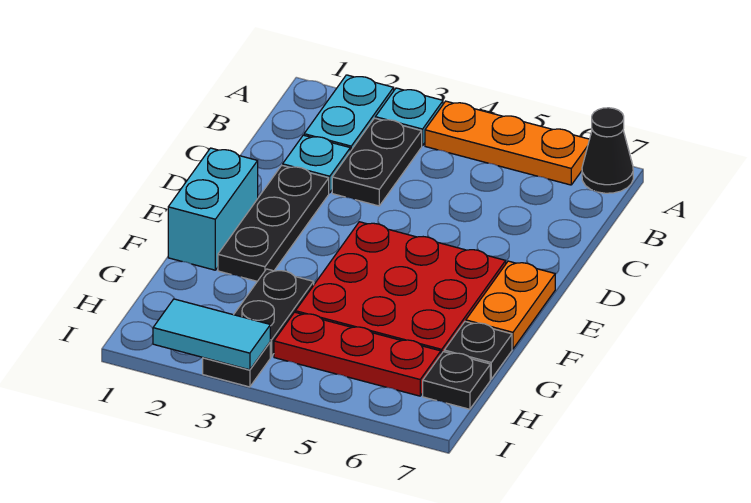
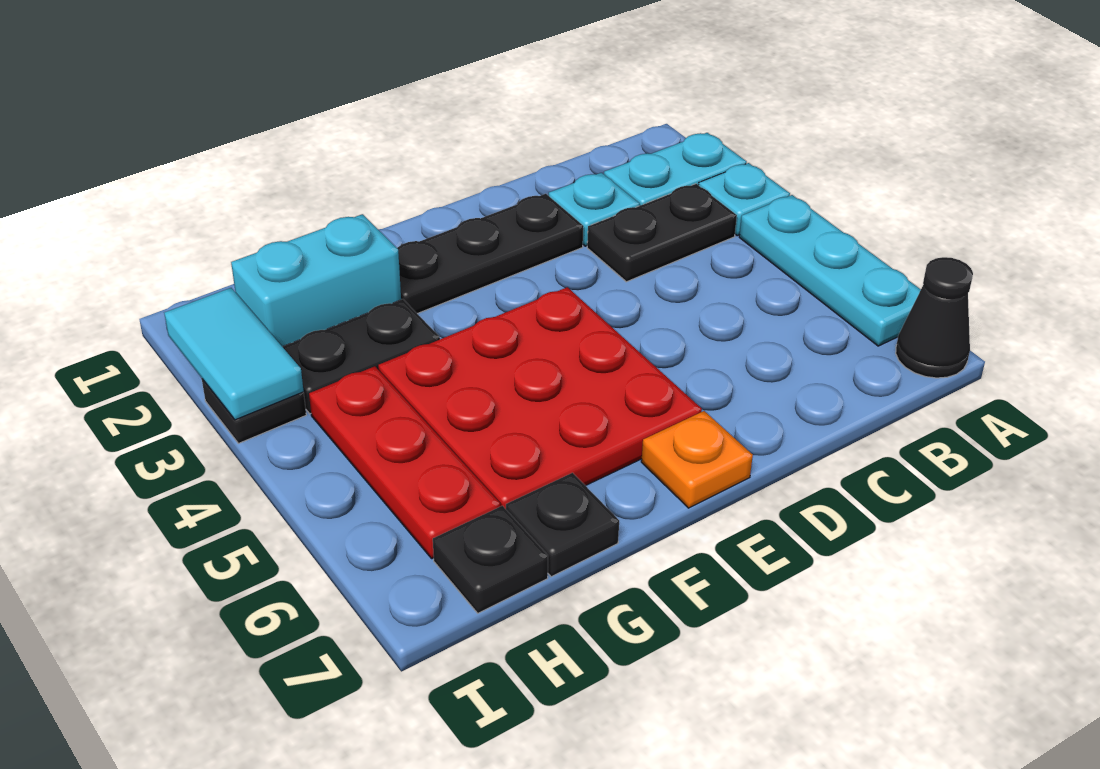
orange 1x3 plate [425,101,590,185] -> cyan 1x3 plate [739,195,921,346]
cyan 1x2 brick [168,148,258,270] -> cyan 1x2 brick moved to [231,214,401,347]
orange 1x2 plate [466,261,555,349] -> orange 1x1 plate [641,411,753,508]

